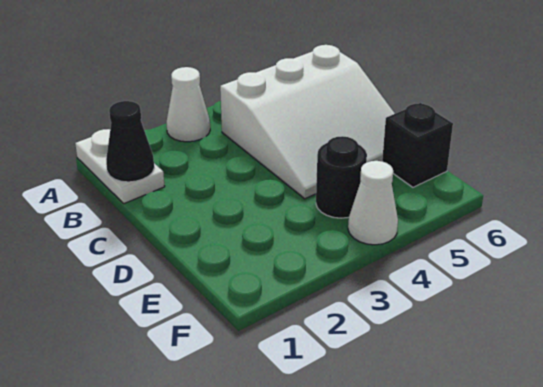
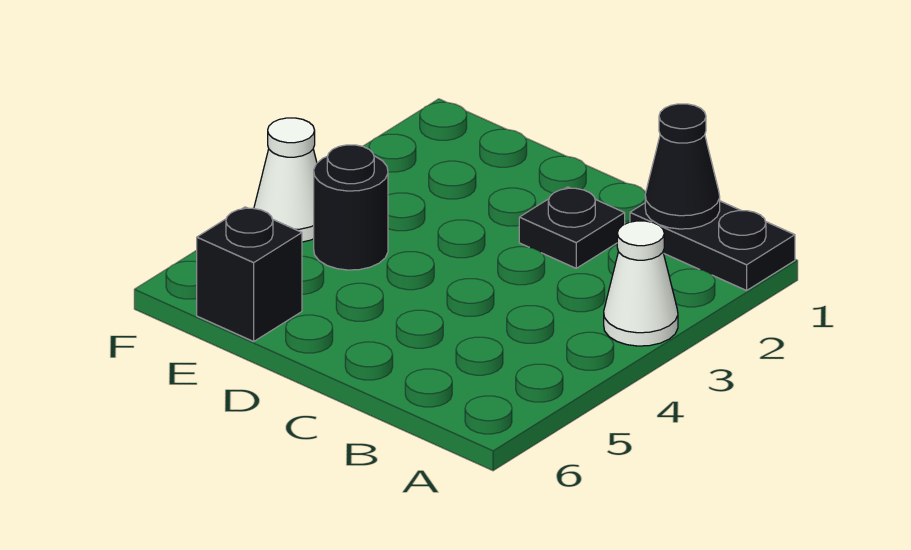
white 1x2 plate [75,129,165,203] -> black 1x2 plate [630,201,795,291]
white 3x3 slope [220,45,395,199] -> none
none -> black 1x1 plate [519,187,625,268]

